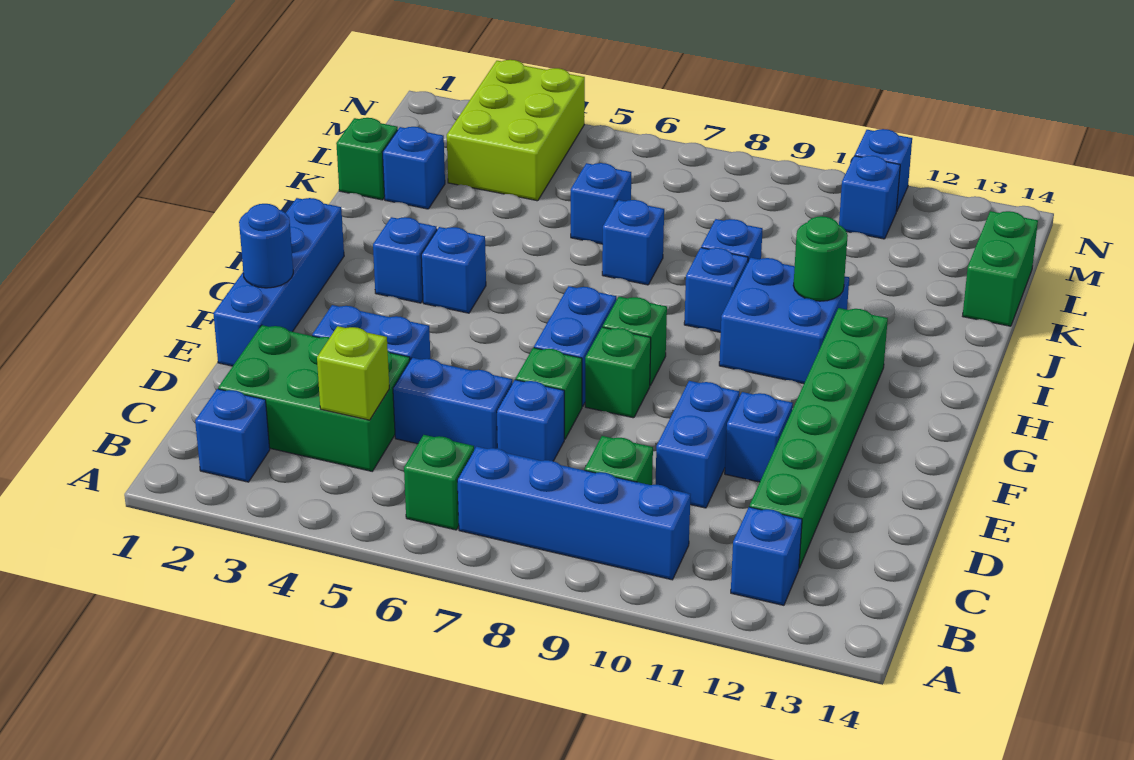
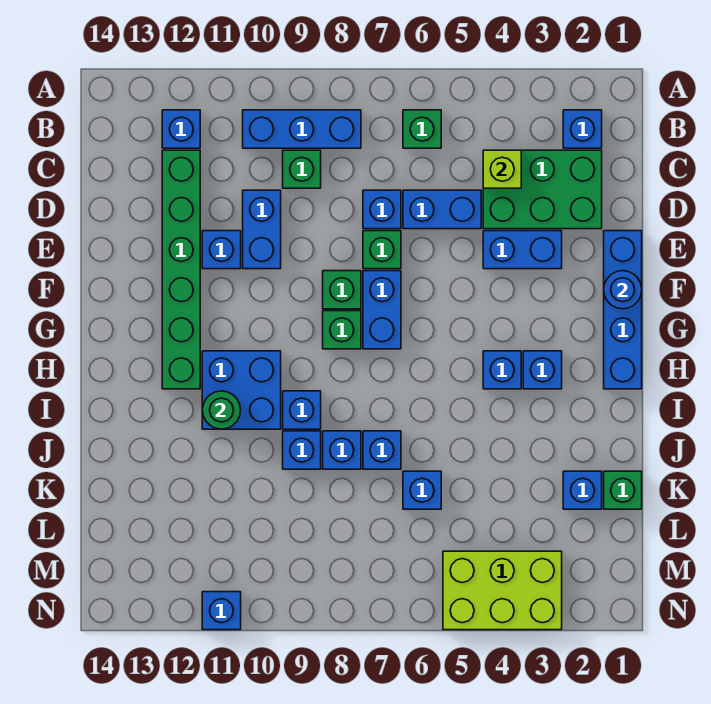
blue 1x4 brick [457,447,691,580] -> blue 1x3 brick [243,110,361,148]
green 1x2 brick [963,211,1038,326] -> none
lime 2x3 brick [447,60,585,201] -> lime 2x3 brick turned to [443,551,562,630]
blue 1x1 brick [839,156,900,239] -> blue 1x1 brick moved to [323,431,361,469]

